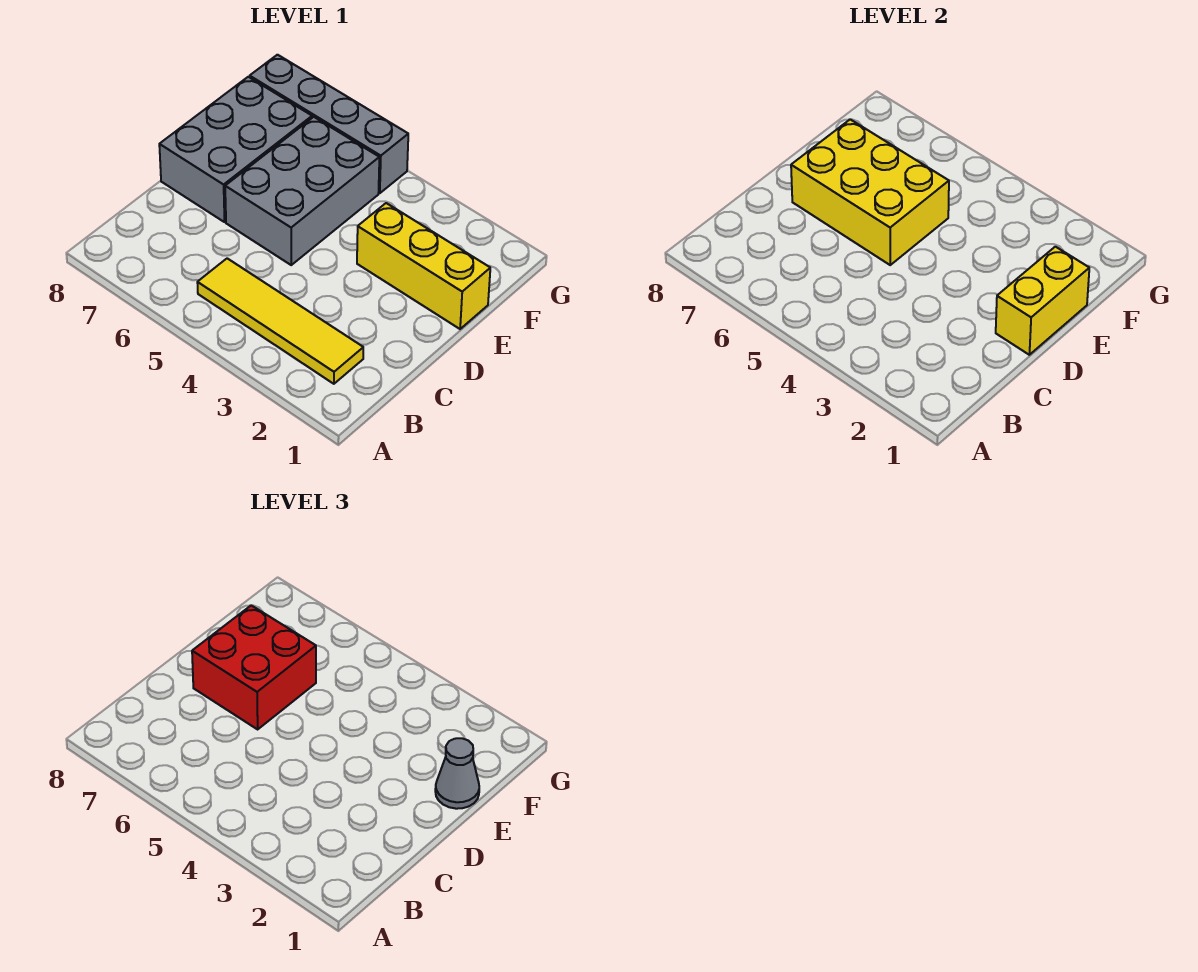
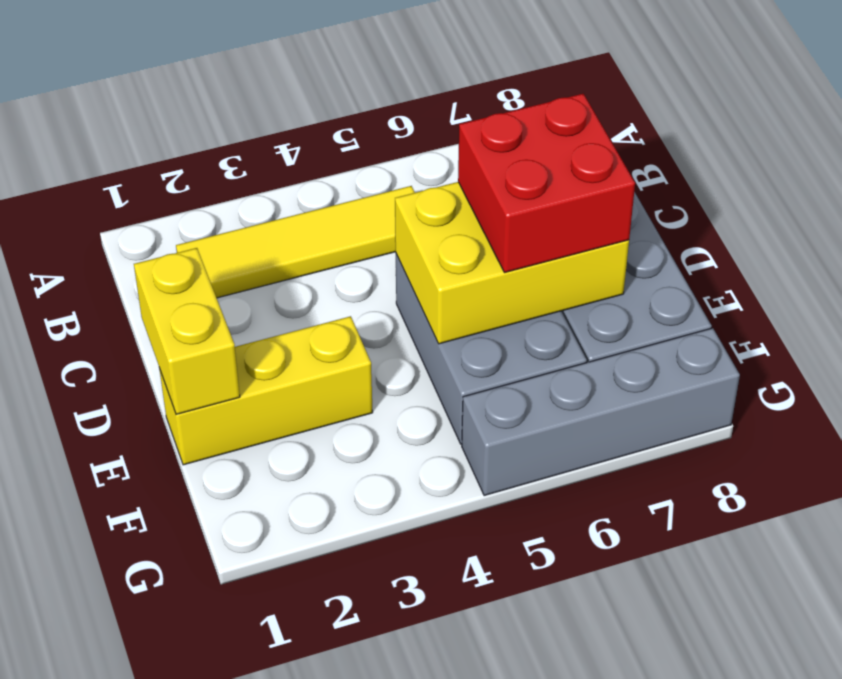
grey 1x1 cone [435,738,479,809] -> none

